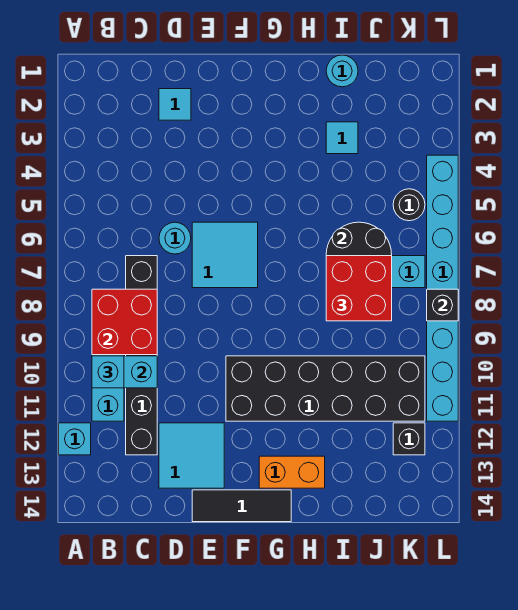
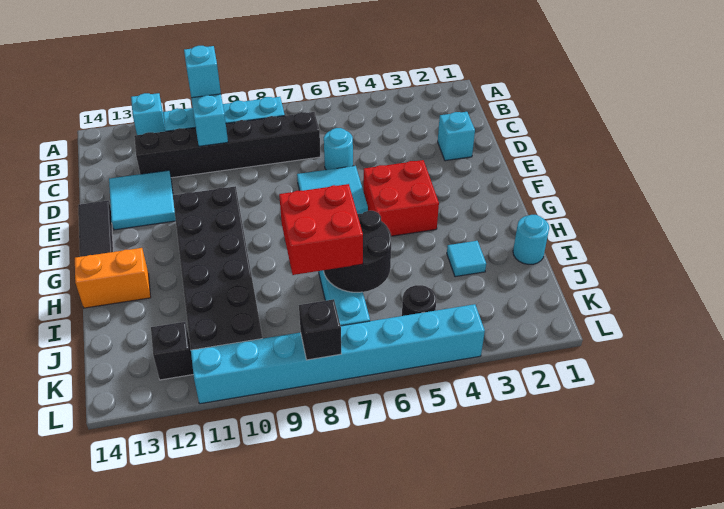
red 2x2 brick [92,289,157,355] -> red 2x2 brick moved to [363,160,439,236]
cyan 1x1 tile [159,89,191,120] -> cyan 1x1 brick [438,112,475,161]
orange 1x2 brick [259,456,325,488] -> orange 1x2 brick turned to [75,248,151,308]

